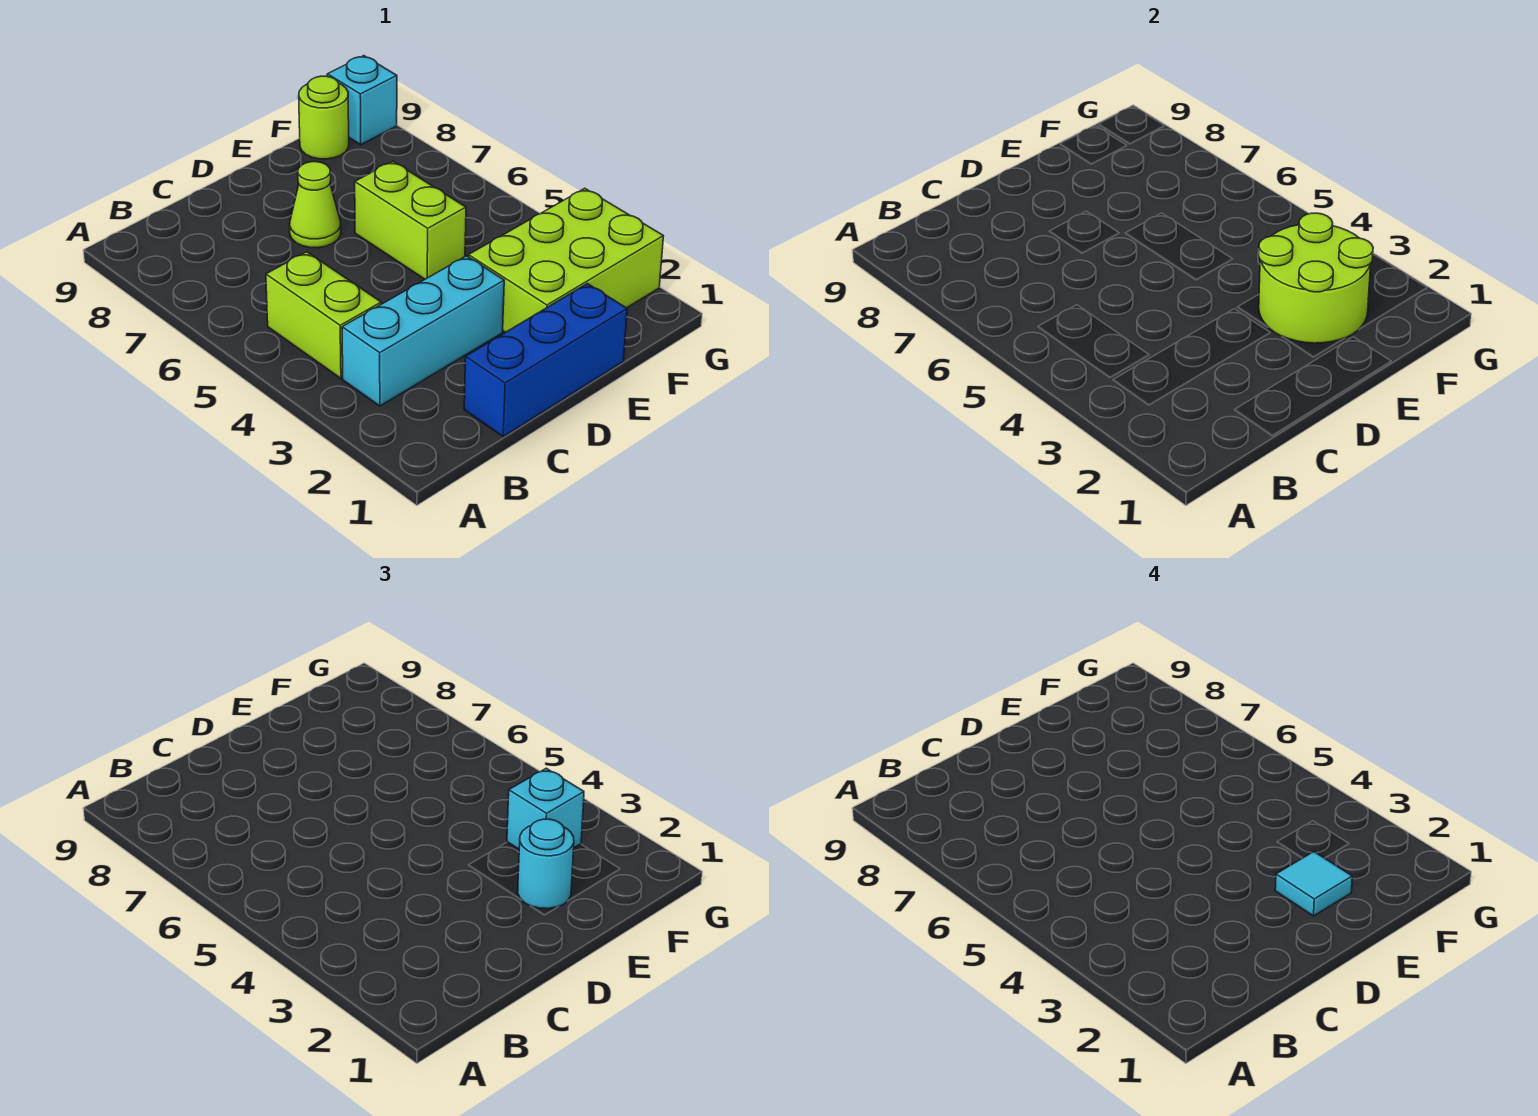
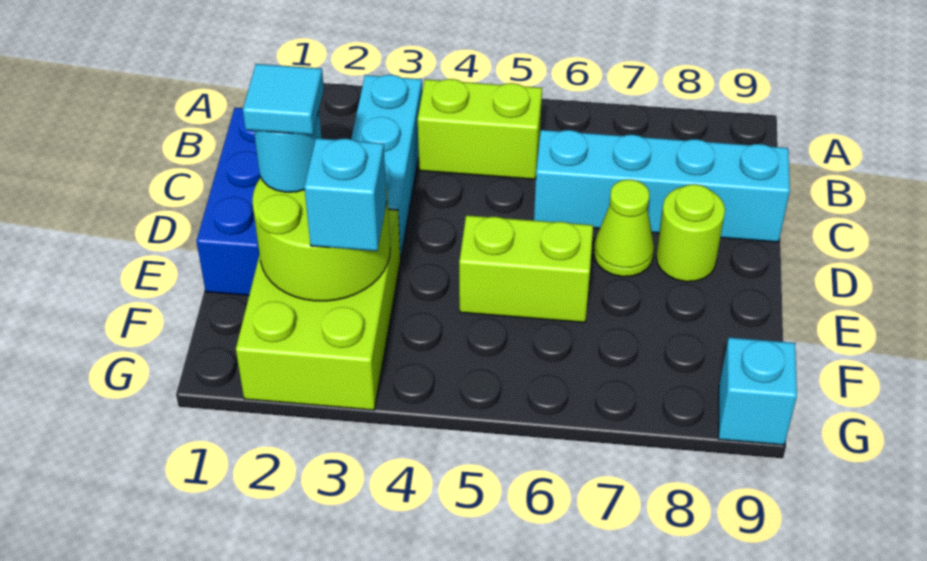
none -> cyan 1x4 brick [534,130,790,242]
lime 1x1 round brick [299,76,349,159] -> lime 1x1 round brick moved to [656,184,725,282]

